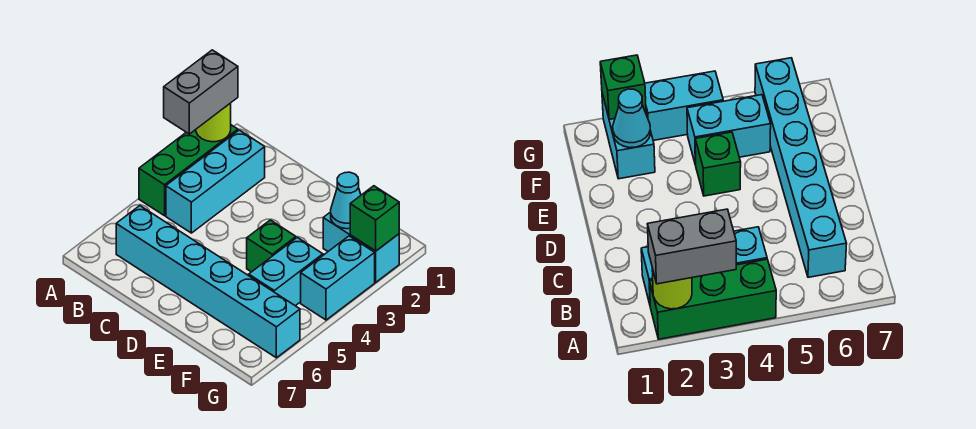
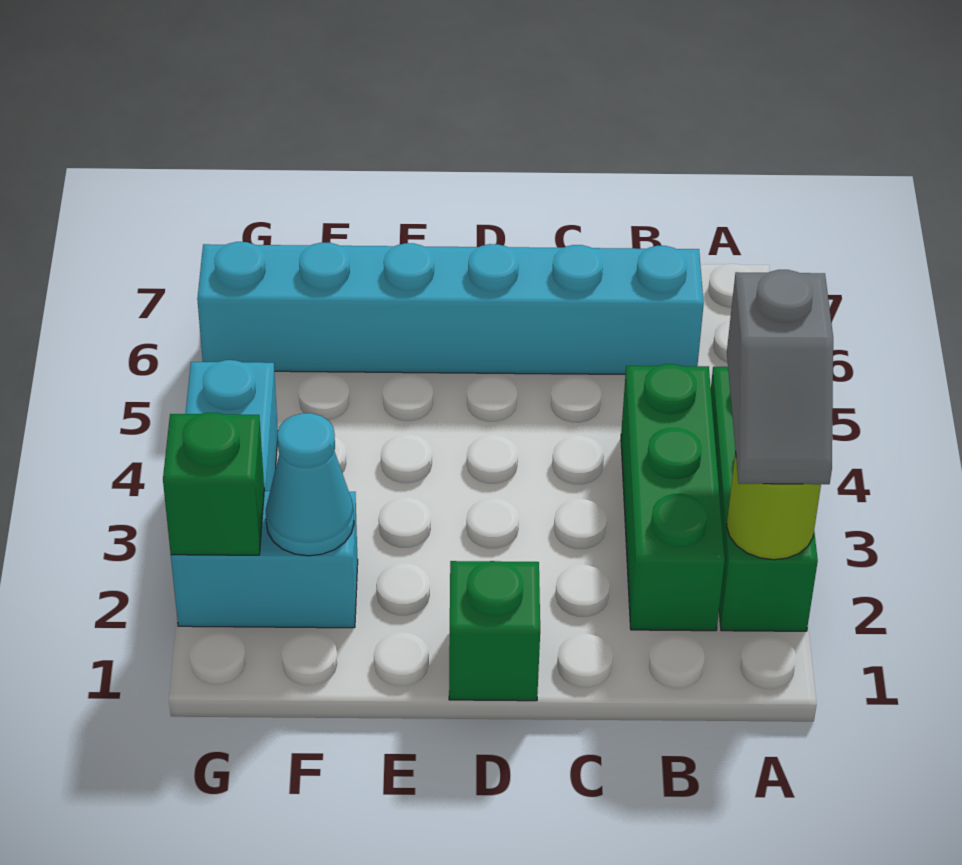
grey 1x2 brick [164,50,238,134] -> grey 1x2 slope [727,270,833,484]
cyan 1x3 brick [166,130,265,233] -> green 1x3 brick [621,364,725,631]
green 1x1 brick [247,220,296,272] -> green 1x1 brick moved to [449,561,540,701]
cyan 1x2 brick [249,237,323,306] -> none

